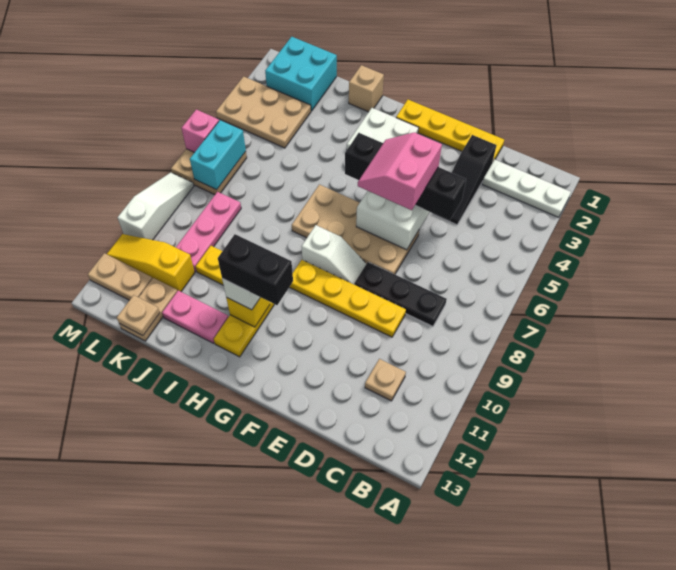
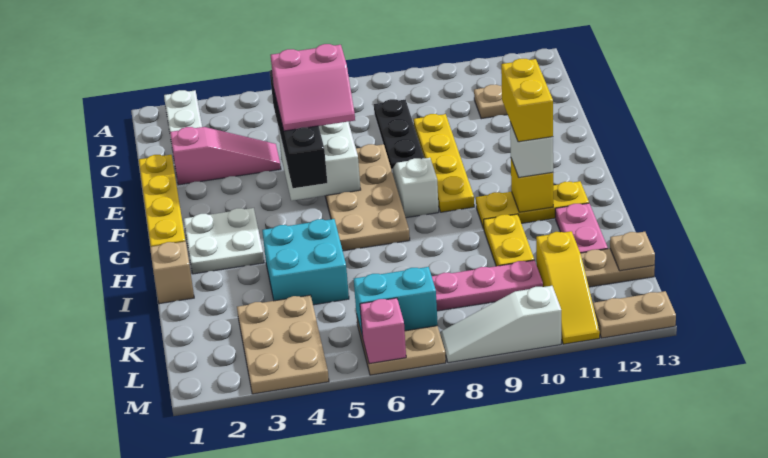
black 1x3 slope [434,135,496,225] -> pink 1x3 slope [170,127,281,185]
black 1x2 brick [218,234,293,305] -> yellow 1x2 brick [501,59,553,142]
cyan 2x2 brick [265,37,337,111] -> cyan 2x2 brick moved to [262,219,349,305]
tan 1x2 plate [88,253,152,300] -> tan 1x2 plate turned to [593,291,676,338]

